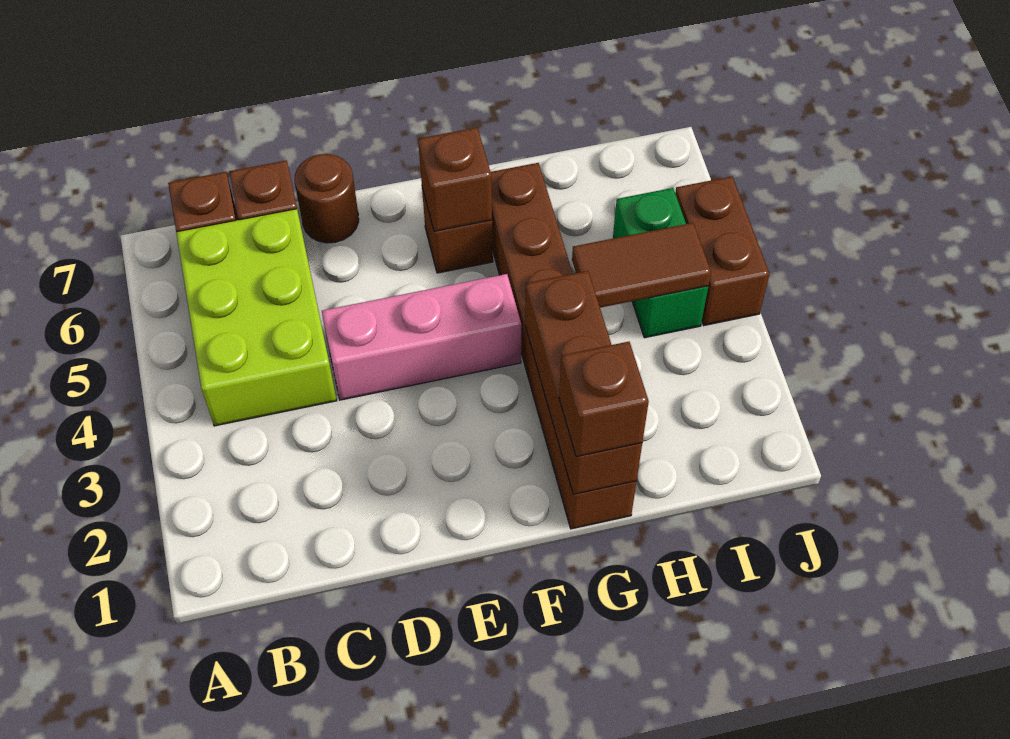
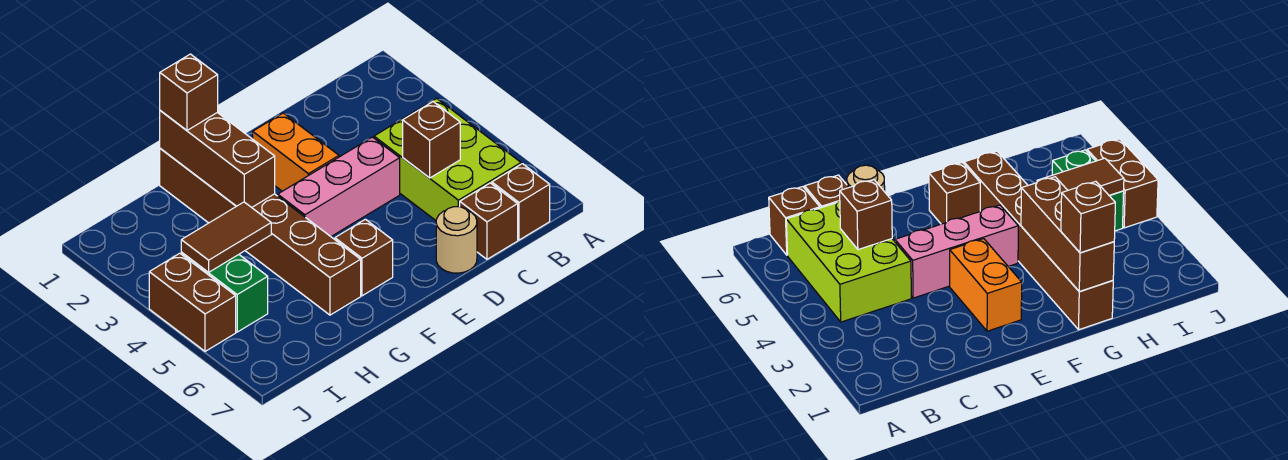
brown 1x1 round brick [295,154,359,243] -> tan 1x1 round brick [436,207,477,273]
none -> orange 1x2 brick [253,113,339,191]
brown 1x1 brick [418,128,492,231] -> brown 1x1 brick moved to [403,102,460,178]

